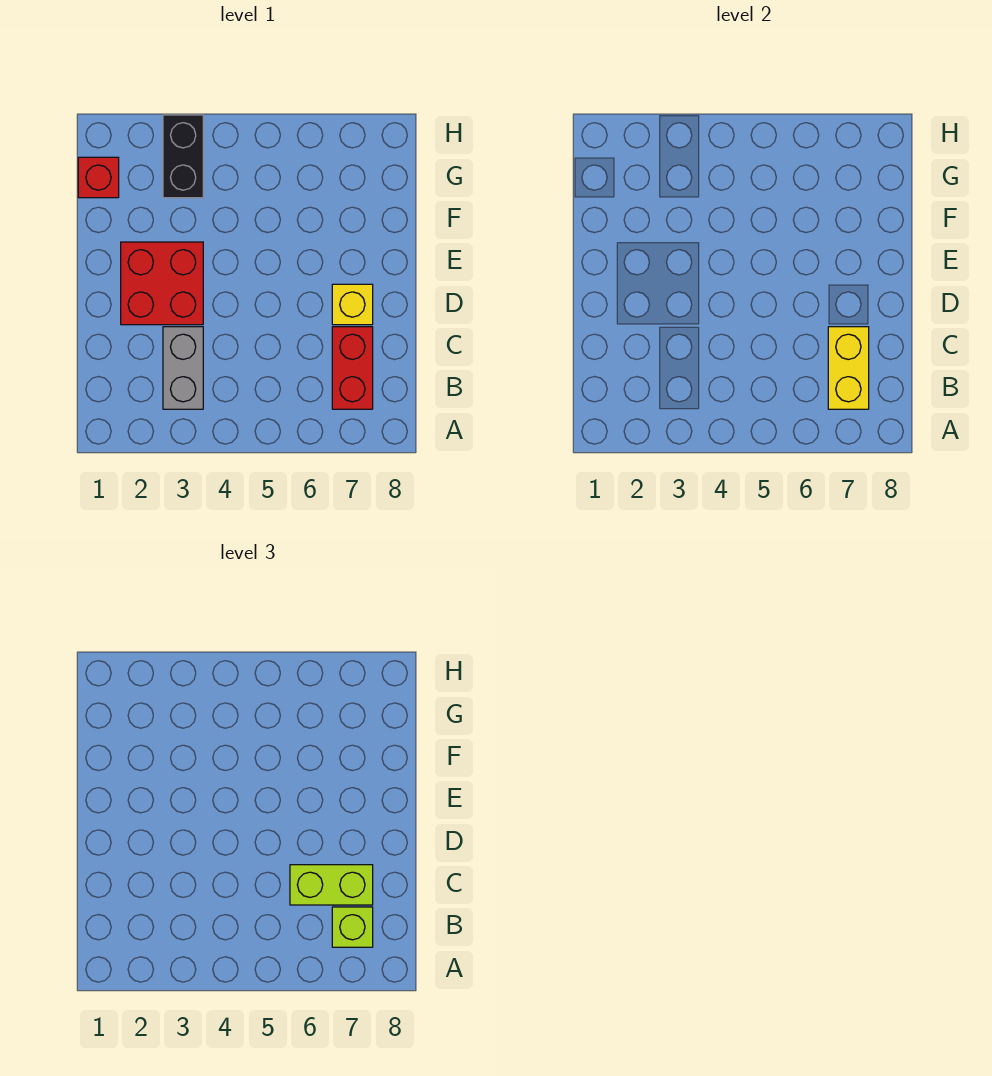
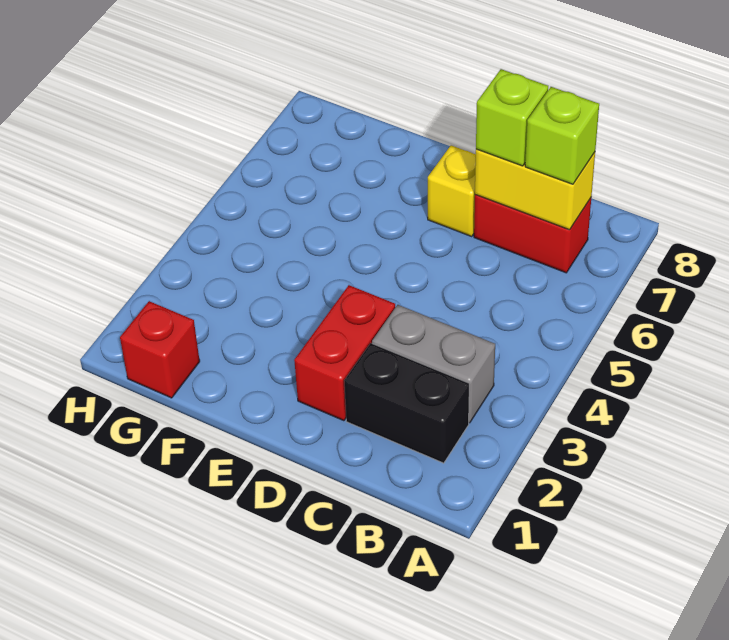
lime 1x2 brick [290,865,373,905] -> lime 1x1 brick [476,69,548,166]
red 2x2 brick [121,242,203,325] -> red 1x2 brick [294,285,395,421]
black 1x2 brick [163,115,203,198] -> black 1x2 brick moved to [344,343,469,463]

